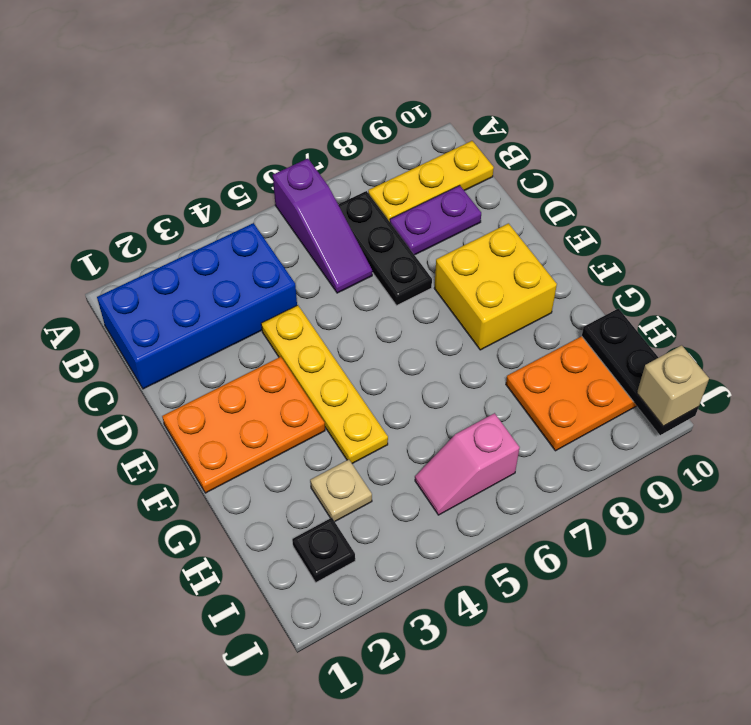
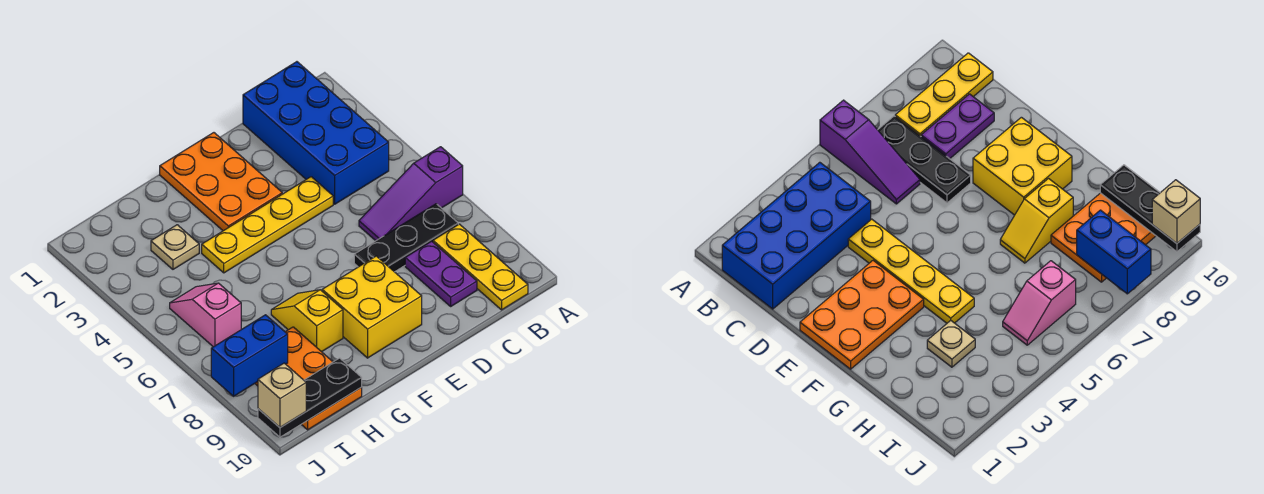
none -> yellow 1x2 slope [271,290,343,352]
black 1x1 plate [292,518,355,582] -> none
none -> blue 1x2 brick [211,315,288,396]

